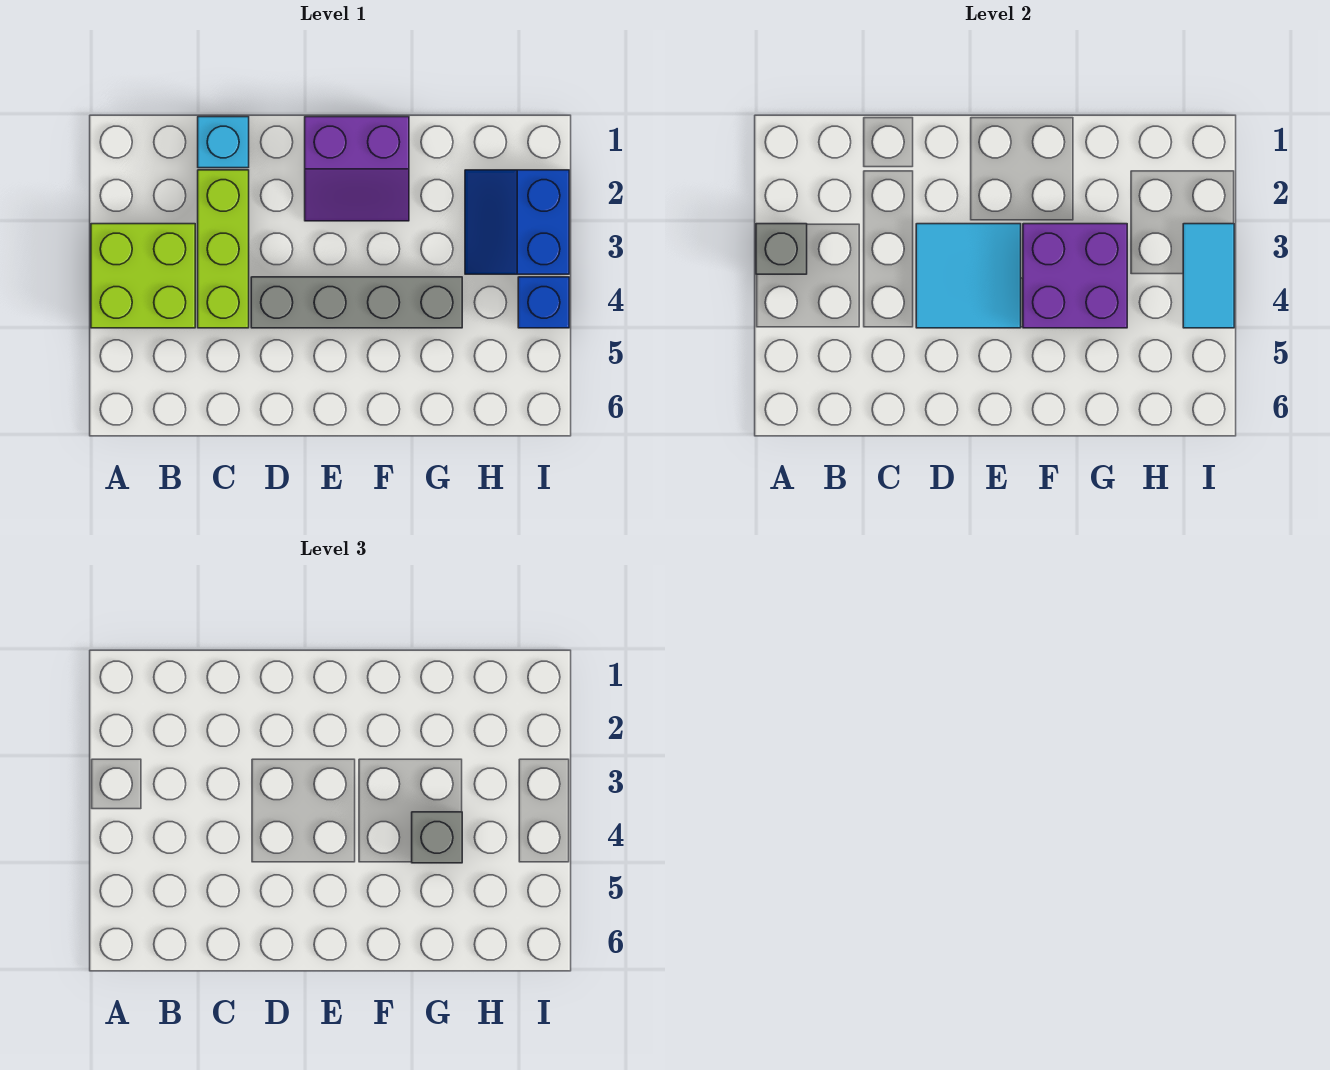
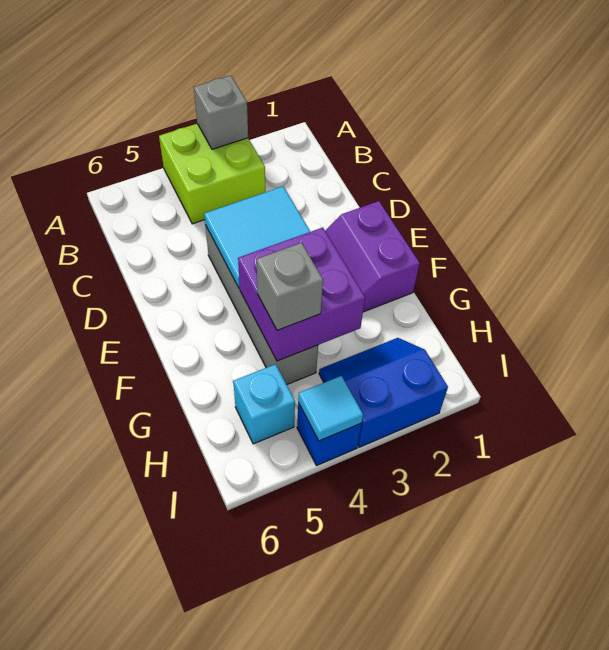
cyan 1x1 brick [198,117,249,168] -> cyan 1x1 brick moved to [233,364,295,444]
lime 1x3 brick [198,170,249,328] -> none
cyan 1x2 tile [1183,224,1234,328] -> cyan 1x1 tile [298,376,363,441]

